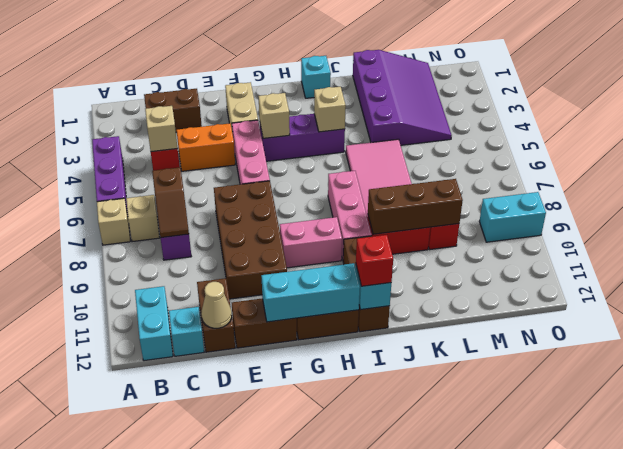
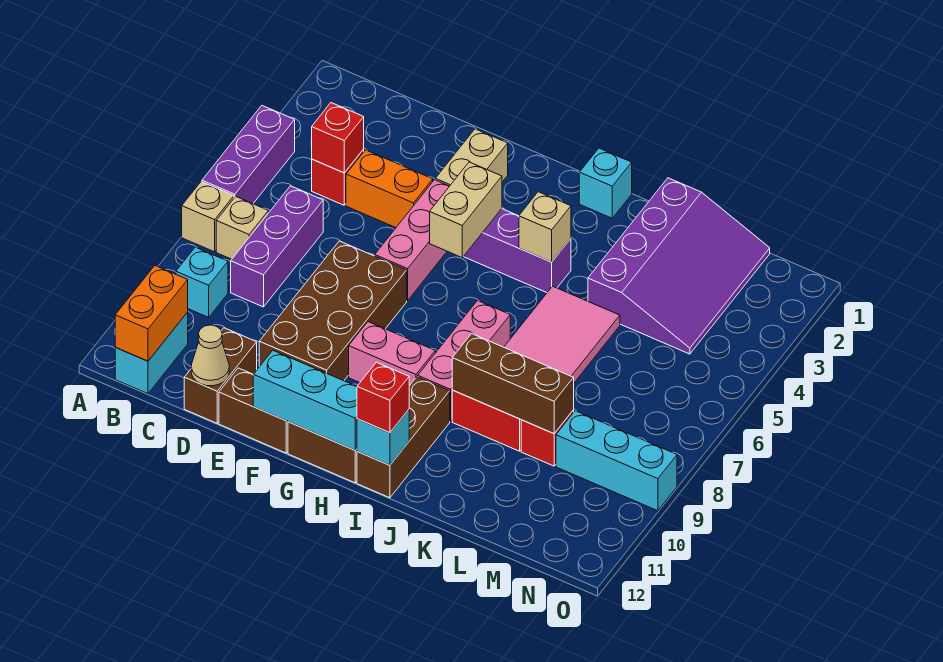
none -> orange 1x2 brick [115,266,188,361]
brown 1x2 brick [144,89,202,132] -> none
tan 1x1 brick [145,106,177,152] -> red 1x1 brick [311,103,364,173]
brown 1x2 slope [152,168,189,238] -> none
cyan 1x1 brick [169,307,204,356] -> cyan 1x1 brick moved to [176,247,228,317]
tan 1x1 brick [259,93,290,138] -> tan 1x2 brick [430,162,502,257]
cyan 1x2 brick [479,192,546,242] -> cyan 1x3 brick [556,411,677,511]

